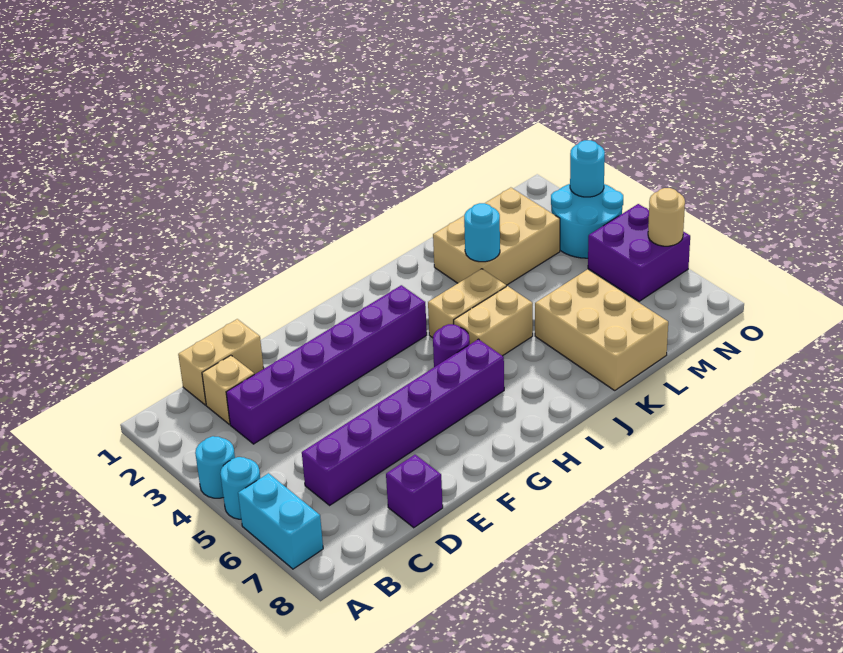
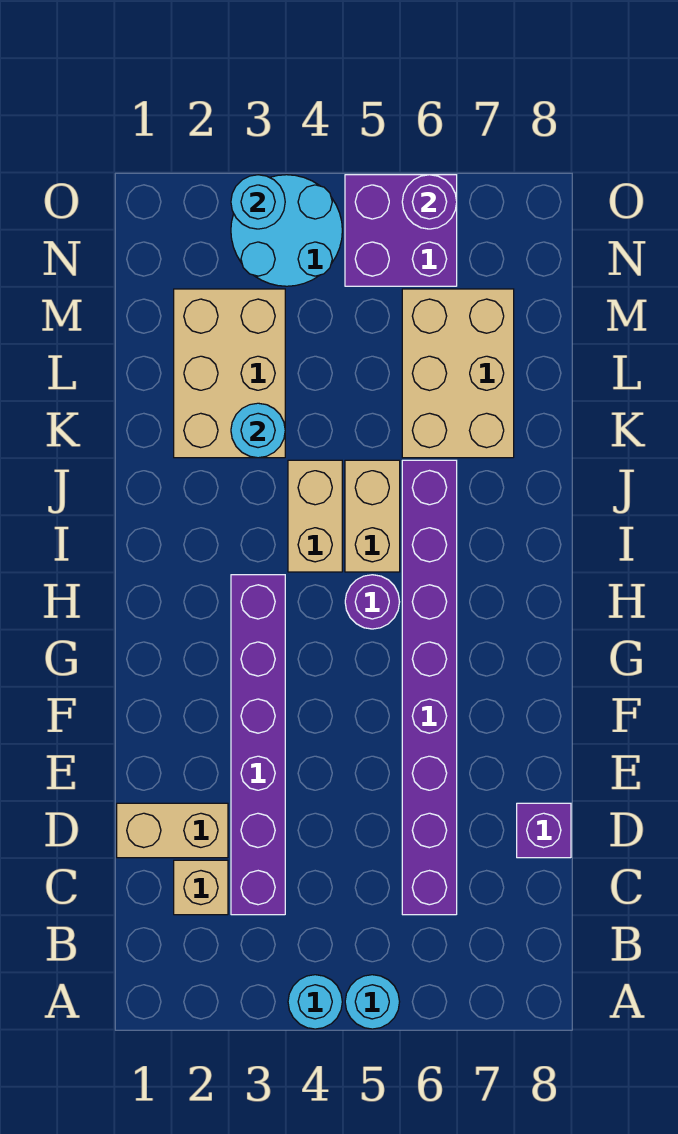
cyan 1x2 brick [238,473,323,569] -> none
tan 1x2 brick [178,319,264,405] -> tan 1x2 brick turned to [117,803,228,858]
purple 1x6 brick [302,339,504,505] -> purple 1x8 brick [402,460,457,915]
tan 2x3 brick [535,270,668,390] -> tan 2x3 brick turned to [402,289,514,458]
tan 1x1 round brick [648,188,685,246] -> purple 1x1 round brick [402,175,457,229]

